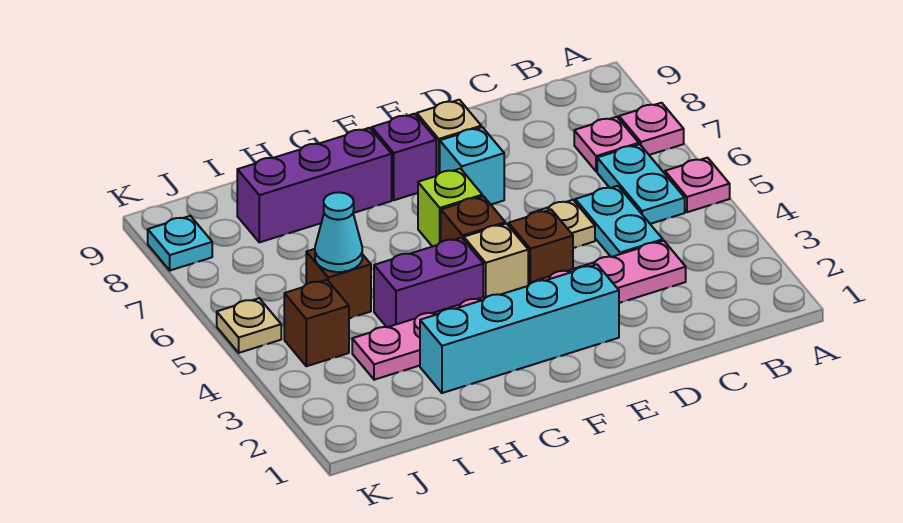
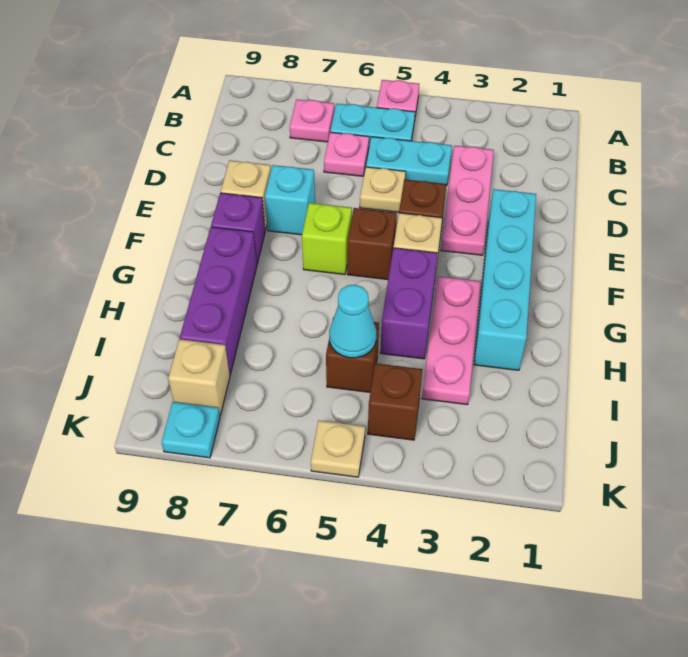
pink 1x1 plate [619,103,684,155] -> pink 1x1 plate moved to [324,132,369,176]
none -> tan 1x1 brick [168,339,230,415]

